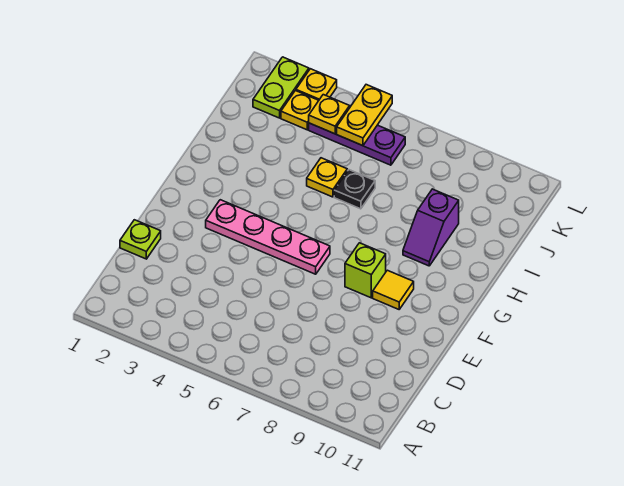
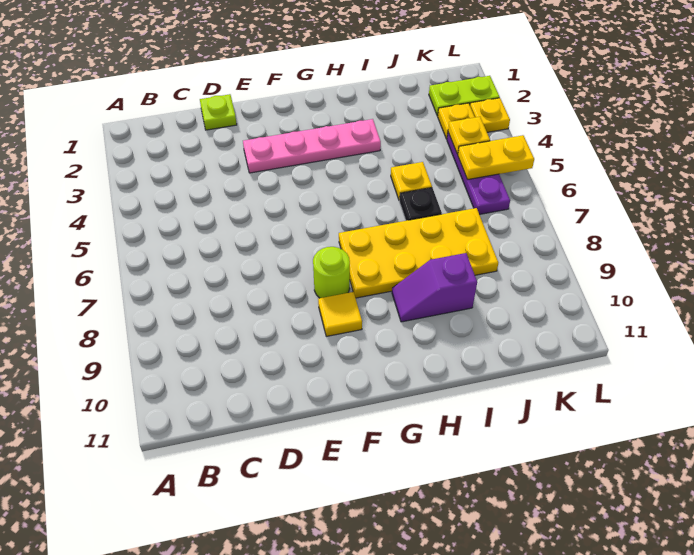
pink 1x4 plate [206,200,330,274] -> pink 1x4 plate turned to [243,119,381,173]
lime 1x1 brick [345,243,386,298] -> lime 1x1 round brick [313,247,350,298]
none -> yellow 2x4 plate [339,208,498,298]

